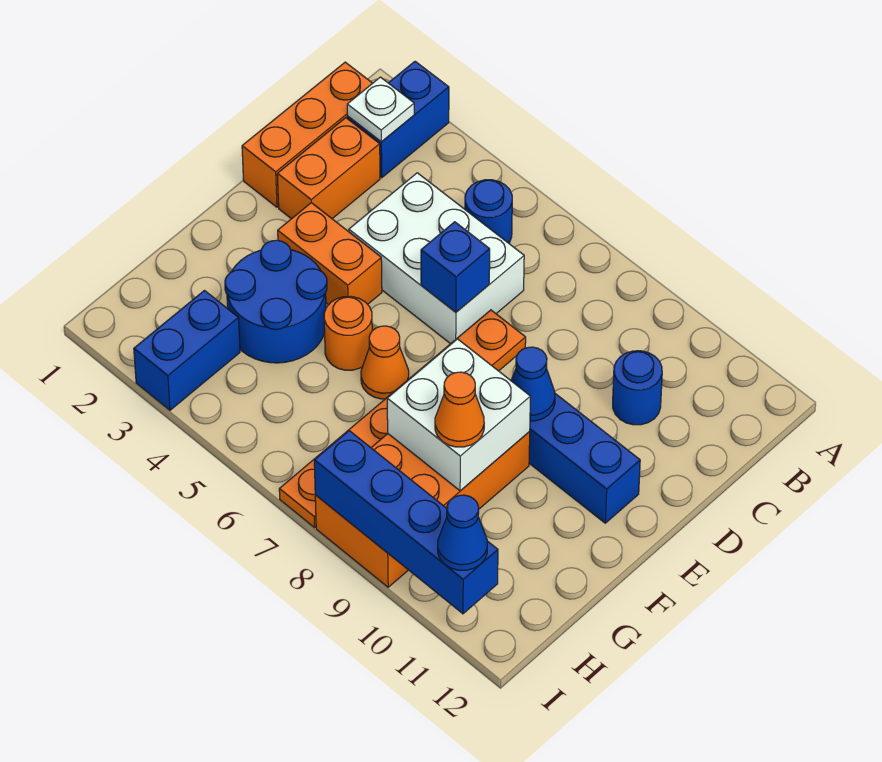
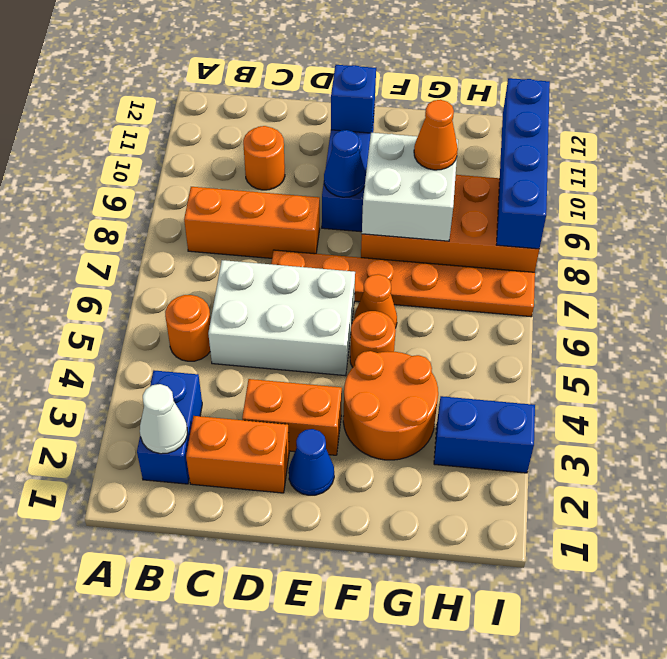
blue 1x2 brick [347,61,449,178] -> blue 1x2 brick turned to [137,370,202,484]
orange 1x3 brick [242,62,372,207] -> orange 1x3 brick moved to [184,187,320,258]
white 1x1 plate [347,77,414,142] -> white 1x1 cone [140,384,187,454]
blue 1x1 round brick [465,180,512,243] -> orange 1x1 round brick [165,295,211,361]
white 2x3 brick [349,173,524,344] -> white 2x3 brick turned to [208,260,355,376]
blue 1x1 round brick [613,351,662,425] -> orange 1x1 round brick [243,126,285,190]
blue 1x1 brick [421,222,490,312] -> blue 1x1 brick moved to [331,65,376,133]
orange 1x2 brick [278,203,382,305] -> orange 1x2 brick turned to [242,379,342,455]
blue 2x2 round brick [225,240,327,363] -> orange 2x2 round brick [343,351,438,460]
blue 1x1 cone [438,495,487,570] -> blue 1x1 cone moved to [289,429,334,495]

